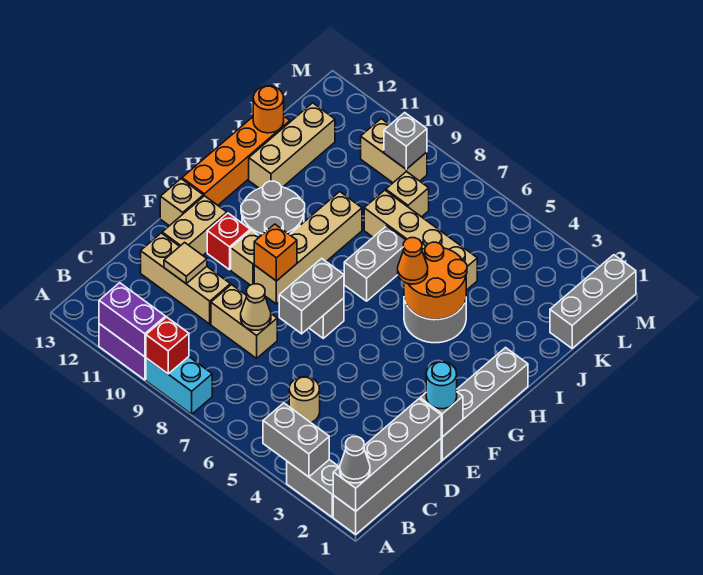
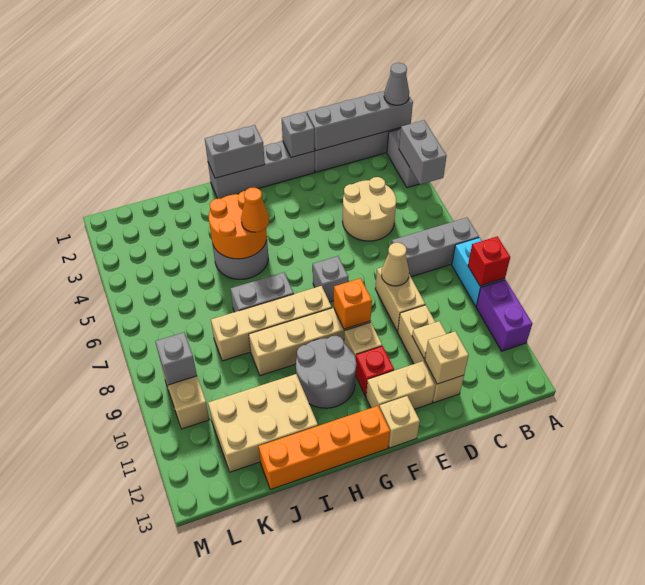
purple 1x2 brick [99,283,165,357] -> none
tan 1x1 round brick [289,377,320,422] -> tan 2x2 round brick [342,177,396,241]
cyan 1x1 round brick [426,362,457,409] -> none
grey 1x2 brick [279,258,344,334] -> grey 1x2 brick moved to [205,125,265,178]
tan 1x3 brick [249,103,335,188] -> tan 2x3 brick [208,374,318,472]
tan 1x4 brick [364,190,477,290] -> tan 1x4 brick turned to [211,286,332,361]
orange 1x1 round brick [253,86,284,133] -> none
grey 1x3 brick [550,255,636,348] -> grey 1x3 brick moved to [392,218,479,277]
tan 1x1 brick [386,171,429,217] -> tan 1x1 brick moved to [425,331,469,384]

